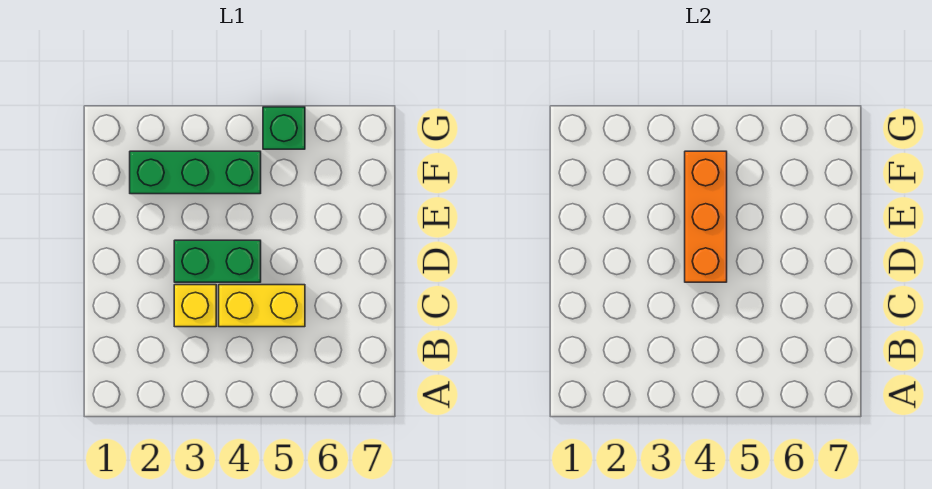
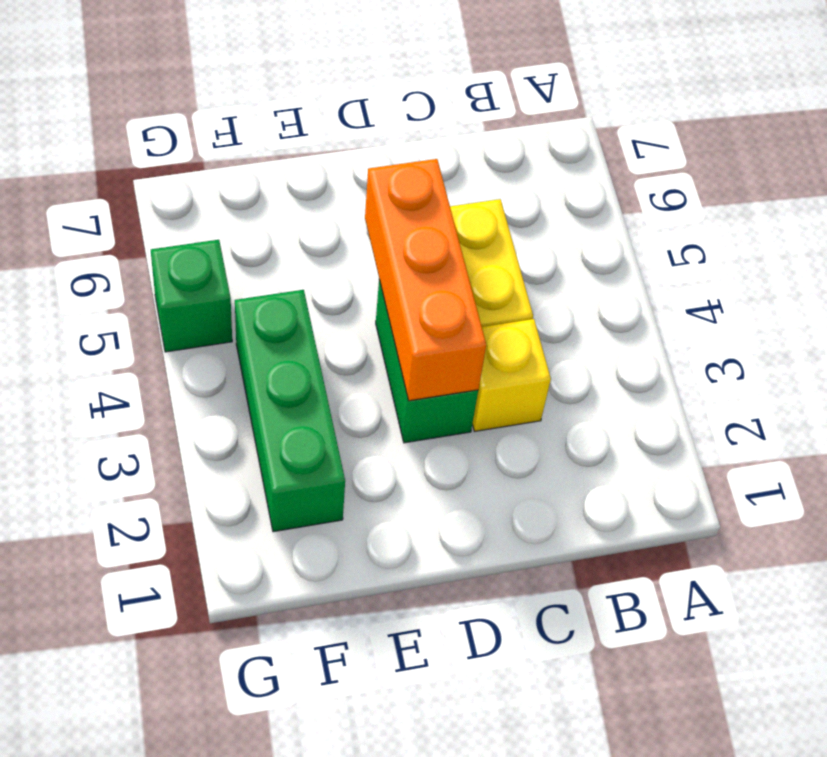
orange 1x3 brick [685,151,727,282] -> orange 1x3 brick turned to [365,159,486,401]

